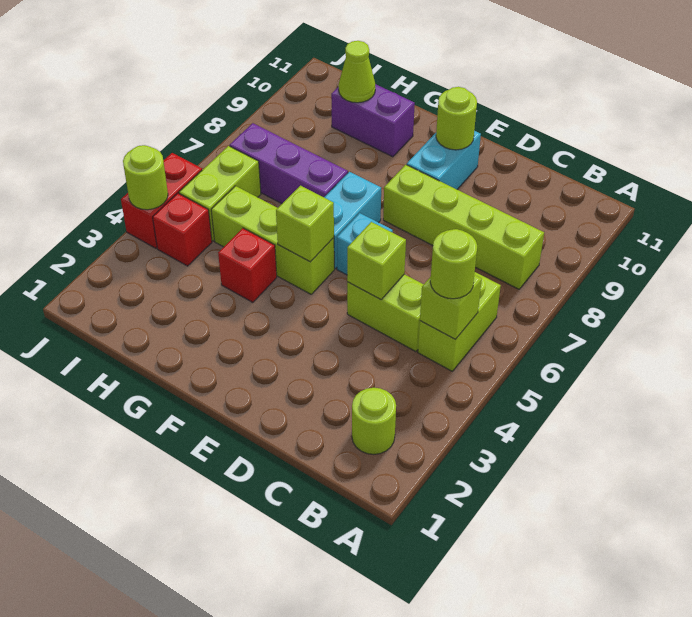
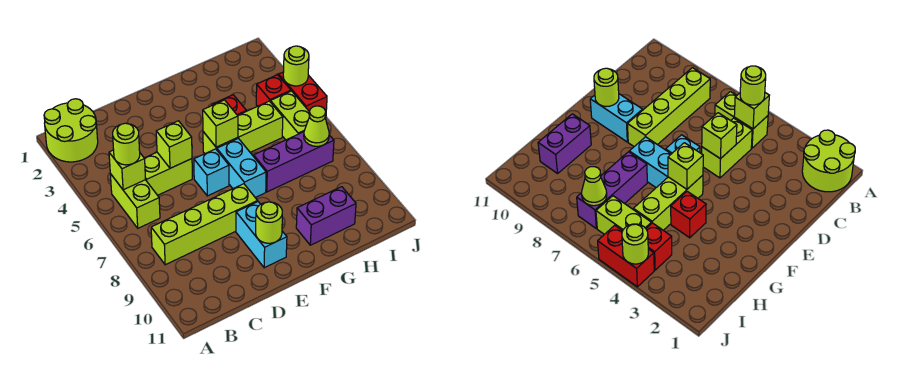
lime 1x1 round brick [352,388,396,454] -> lime 2x2 round brick [44,99,98,162]
lime 1x1 cone [339,41,375,103] -> lime 1x1 cone moved to [304,106,329,146]

